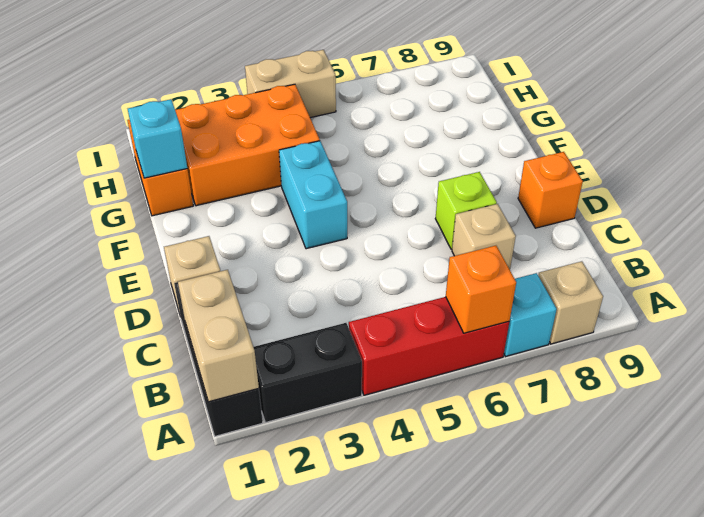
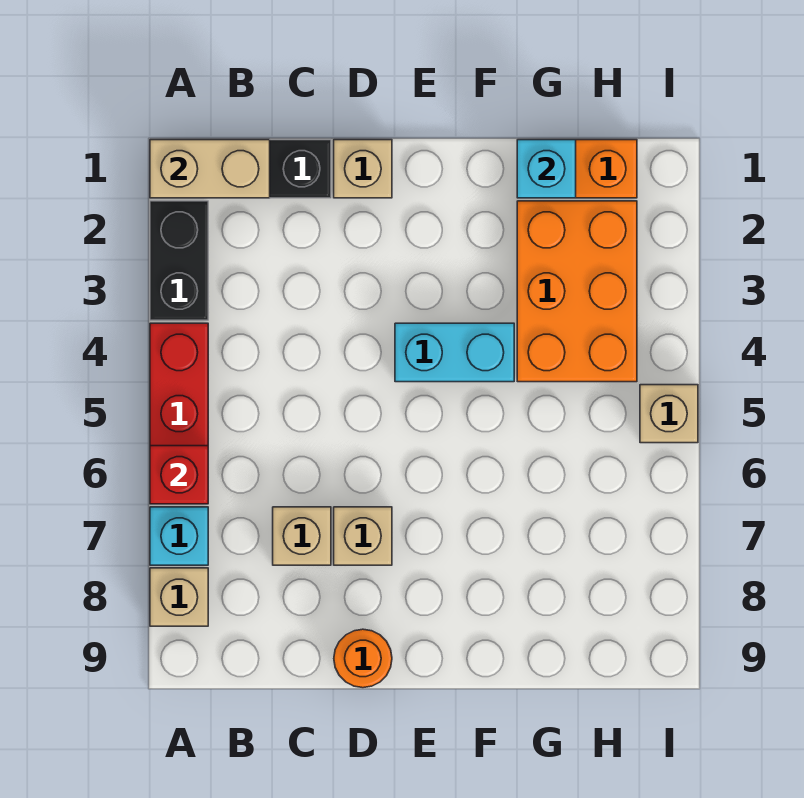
orange 1x1 brick [446,246,516,333] -> red 1x1 brick [150,446,208,504]
lime 1x1 brick [435,172,497,249] -> tan 1x1 brick [334,507,392,565]
orange 1x1 brick [518,152,583,228] -> orange 1x1 round brick [334,629,392,688]
tan 1x2 brick [245,50,336,118] -> tan 1x1 brick [640,385,698,443]

